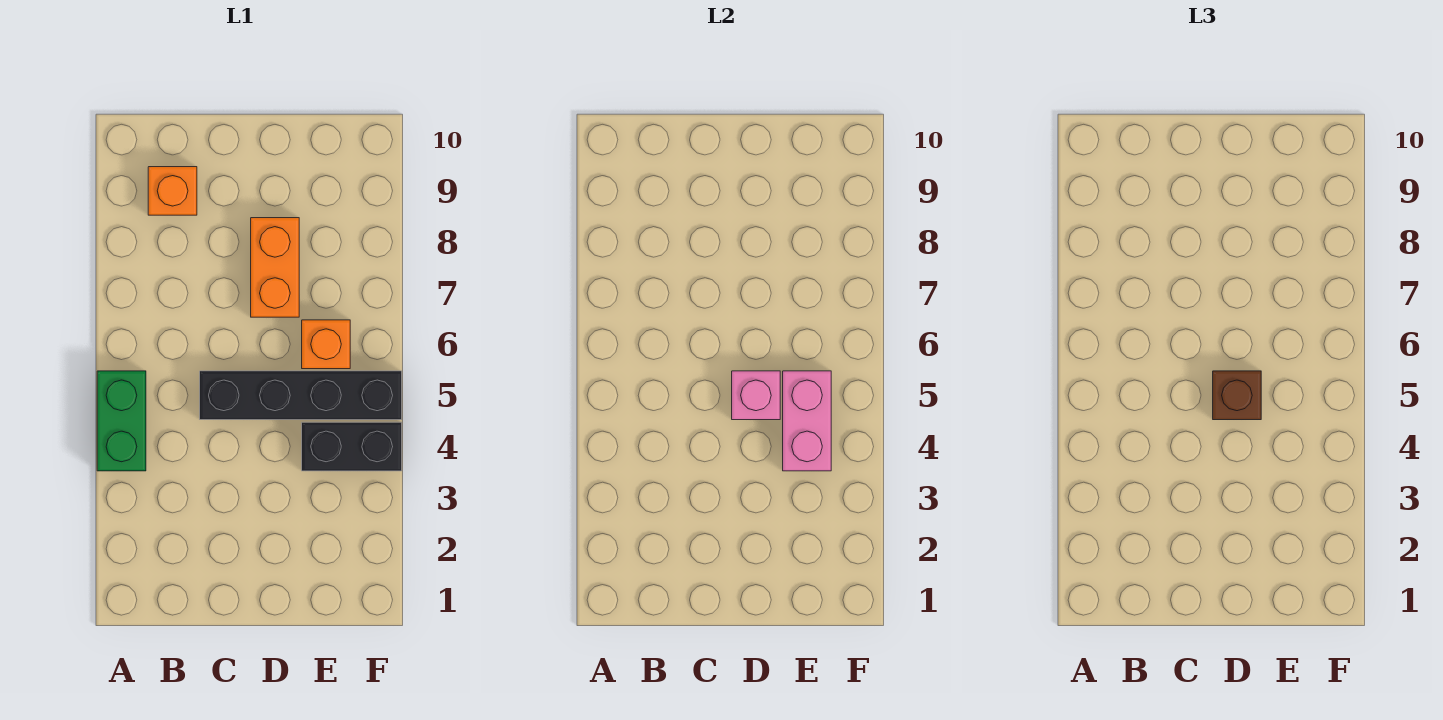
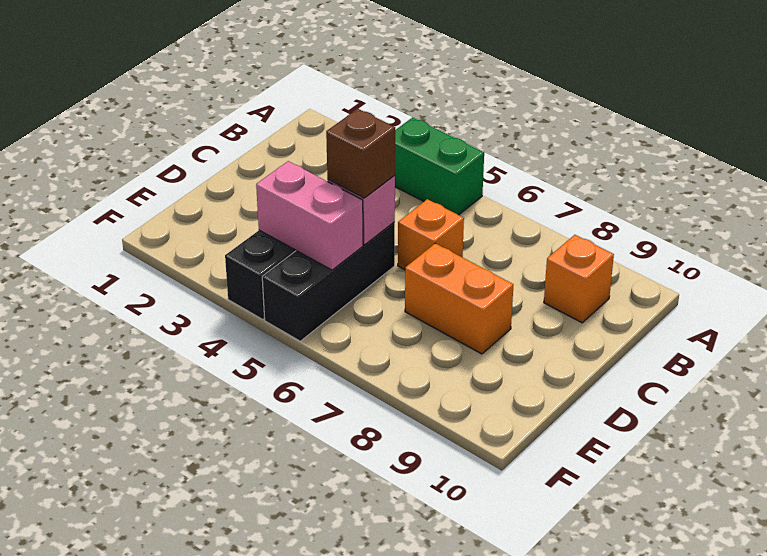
black 1x4 brick [200,371,402,420] -> black 1x3 brick [262,222,395,341]
orange 1x1 brick [302,320,350,369] -> orange 1x1 brick moved to [398,199,464,270]

